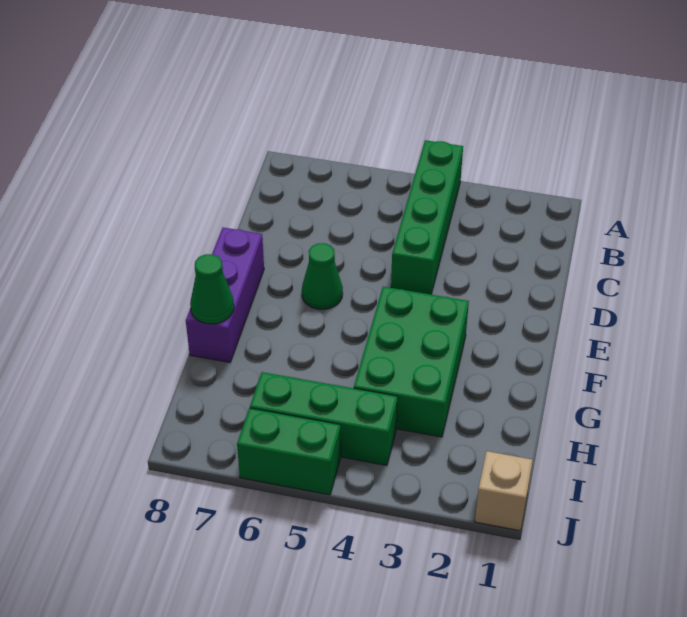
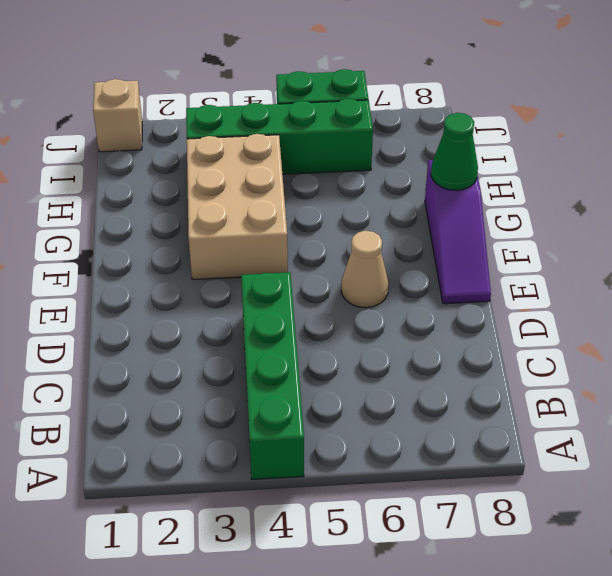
green 1x1 cone [302,243,343,309] -> tan 1x1 cone [341,231,389,308]
purple 1x3 brick [186,227,264,362] -> purple 1x3 slope [425,160,491,304]
green 2x3 brick [354,287,469,437] -> tan 2x3 brick [187,134,288,280]
green 1x3 brick [250,372,398,466] -> green 1x4 brick [186,99,373,174]

